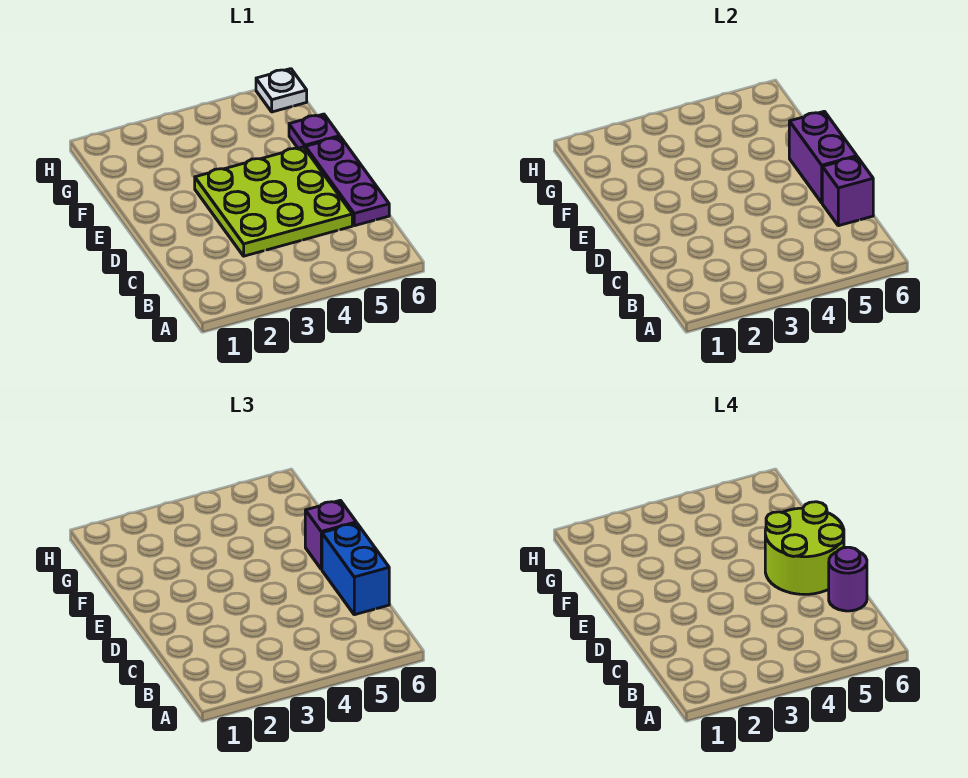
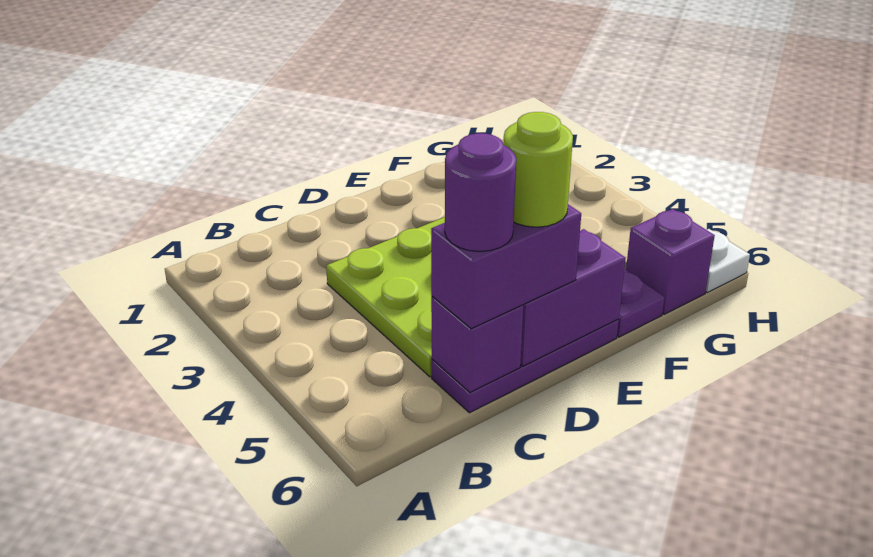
blue 1x2 brick [322,523,389,615] -> purple 1x2 brick [431,204,581,329]
lime 2x2 round brick [765,502,844,594] -> lime 1x1 round brick [503,112,573,227]
purple 1x1 brick [305,500,356,569] -> purple 1x1 brick moved to [626,209,715,314]

